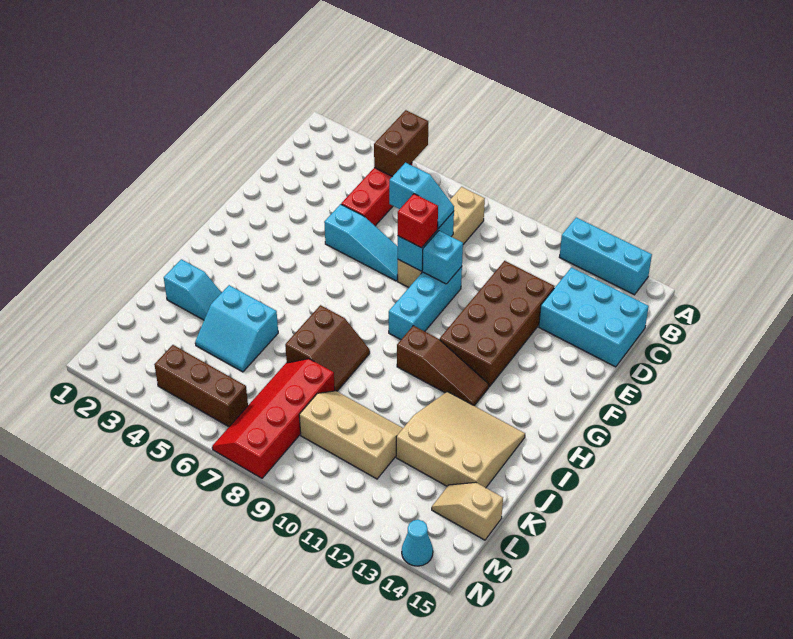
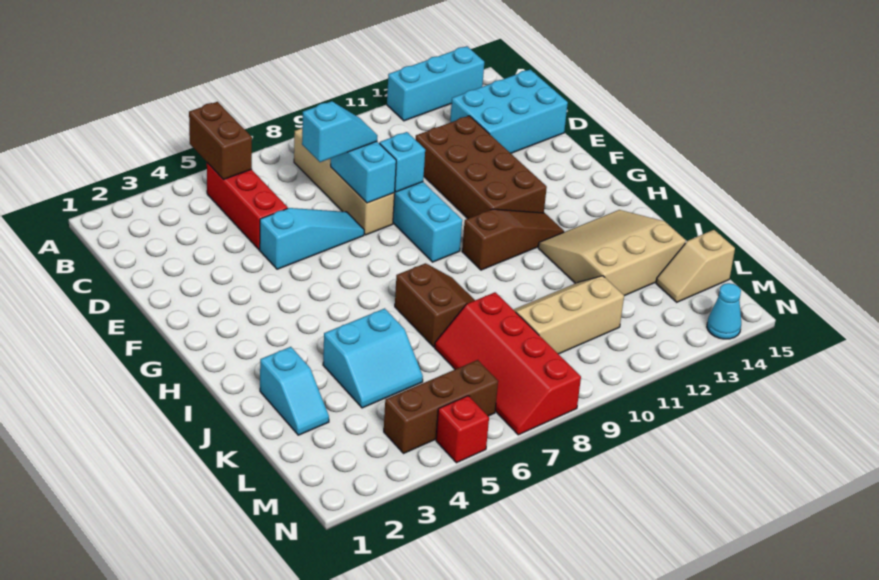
red 1x1 brick [398,194,438,248] -> red 1x1 brick moved to [436,396,489,463]
cyan 1x2 slope [164,259,221,320] -> cyan 1x2 slope turned to [260,347,329,435]

